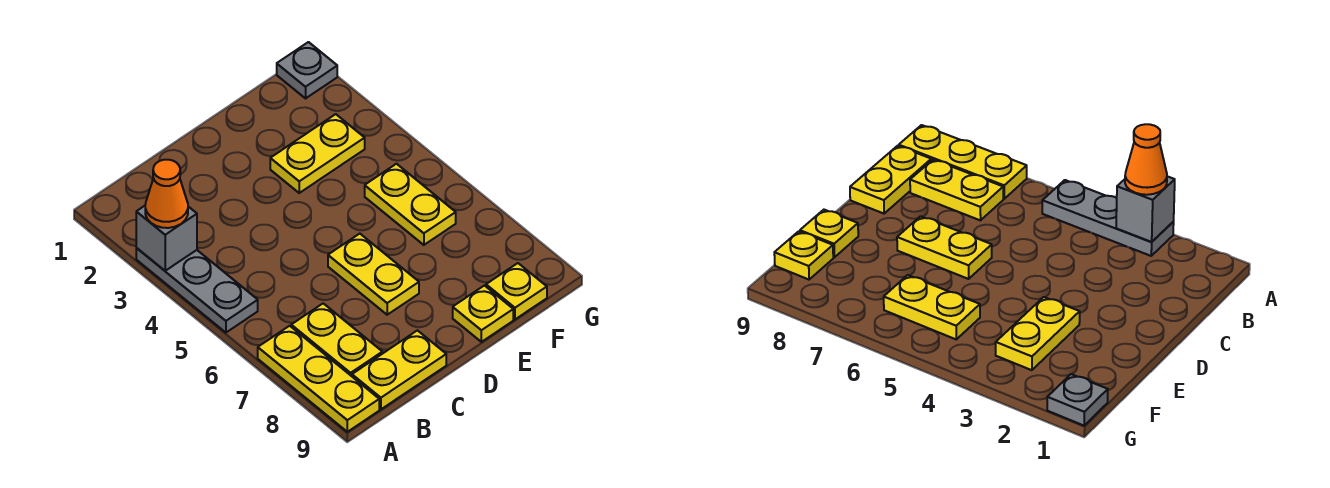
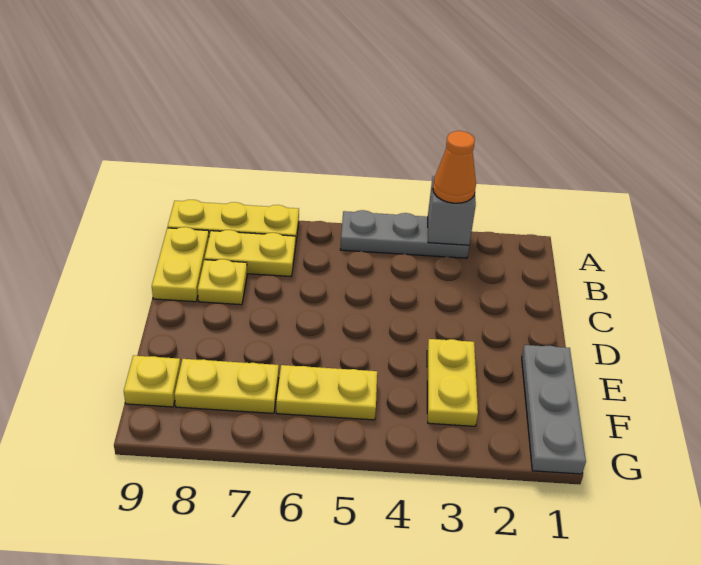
yellow 1x2 plate [328,234,419,315] -> yellow 1x2 plate moved to [175,359,279,413]
yellow 1x1 plate [453,286,513,342] -> yellow 1x1 plate moved to [198,259,247,305]
grey 1x1 plate [277,42,337,98] -> grey 1x3 plate [522,345,586,474]

